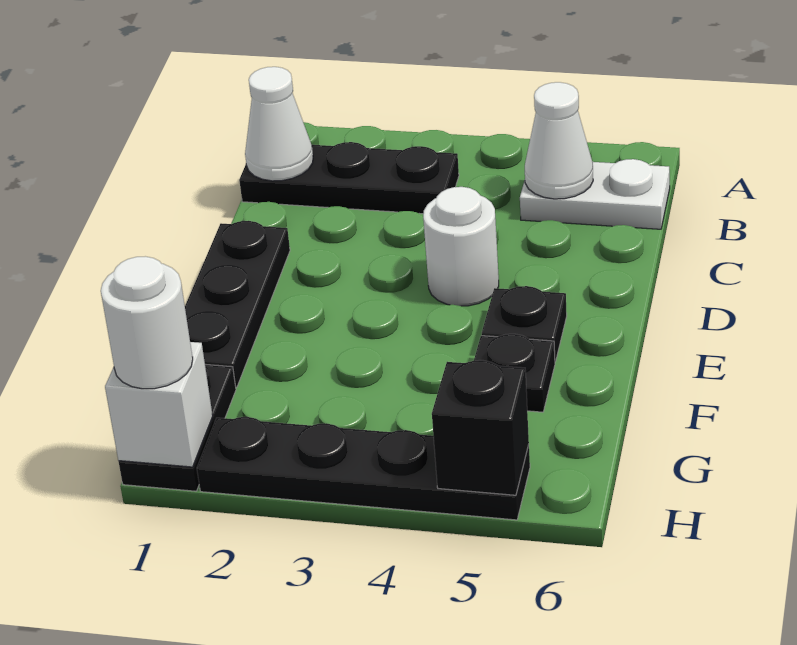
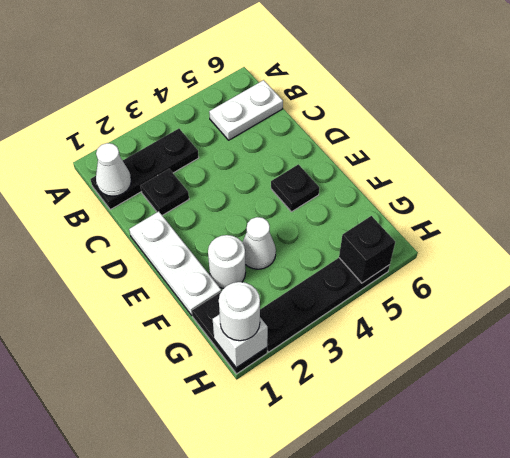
white 1x1 cone [525,82,593,199] -> white 1x1 cone moved to [242,217,276,269]
black 1x3 plate [185,221,290,387] -> white 1x3 plate [129,211,221,315]
white 1x1 round brick [423,187,499,306] -> white 1x1 round brick moved to [208,235,246,289]
black 1x1 plate [474,334,555,412] -> black 1x1 plate moved to [141,169,189,215]

